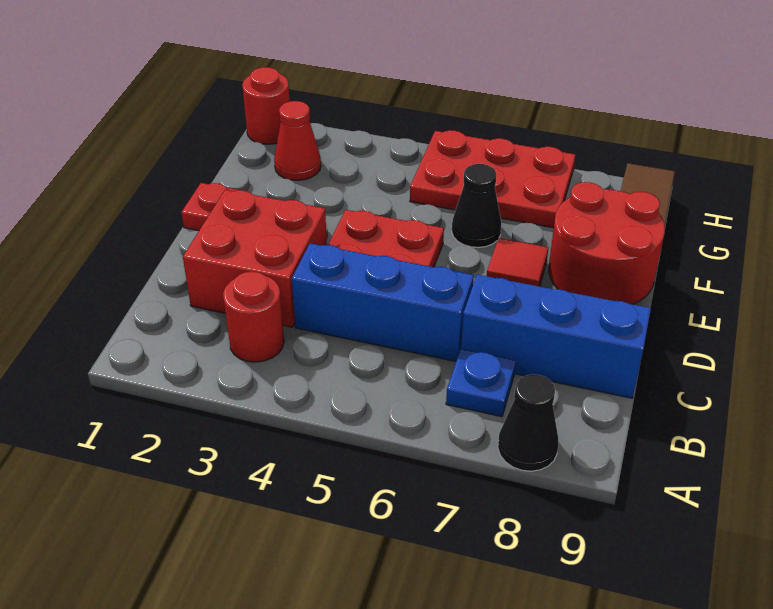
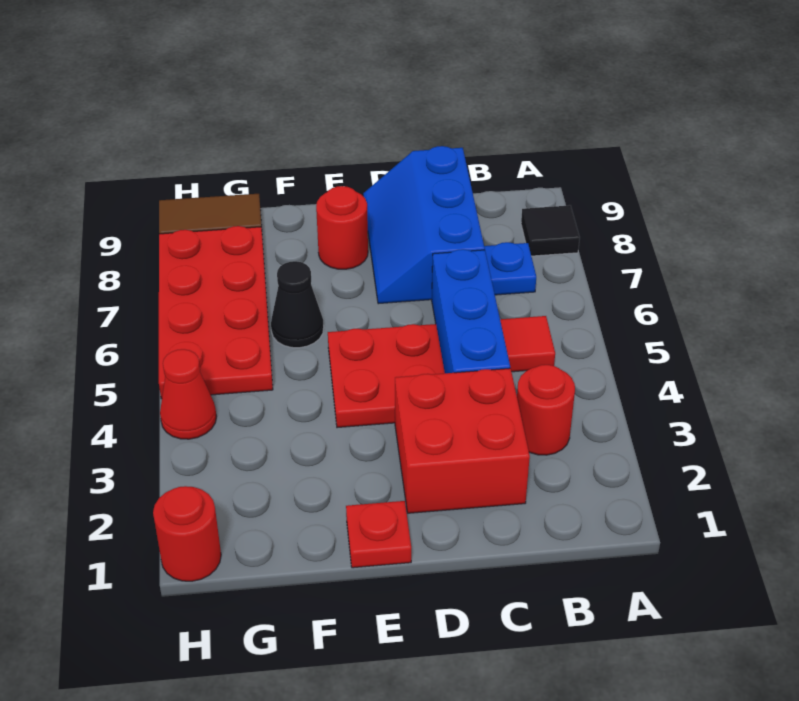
black 1x1 cone [498,374,558,471] -> black 1x1 tile [521,205,580,256]
red 1x1 tile [487,238,548,287] -> red 1x1 tile moved to [500,316,555,372]
red 2x2 round brick [549,182,665,304] -> red 1x1 round brick [316,186,368,269]
red 1x1 cone [274,101,321,180] -> red 1x1 cone moved to [160,349,216,439]
red 2x3 plate [410,130,575,228] -> red 2x4 plate [159,226,273,399]

